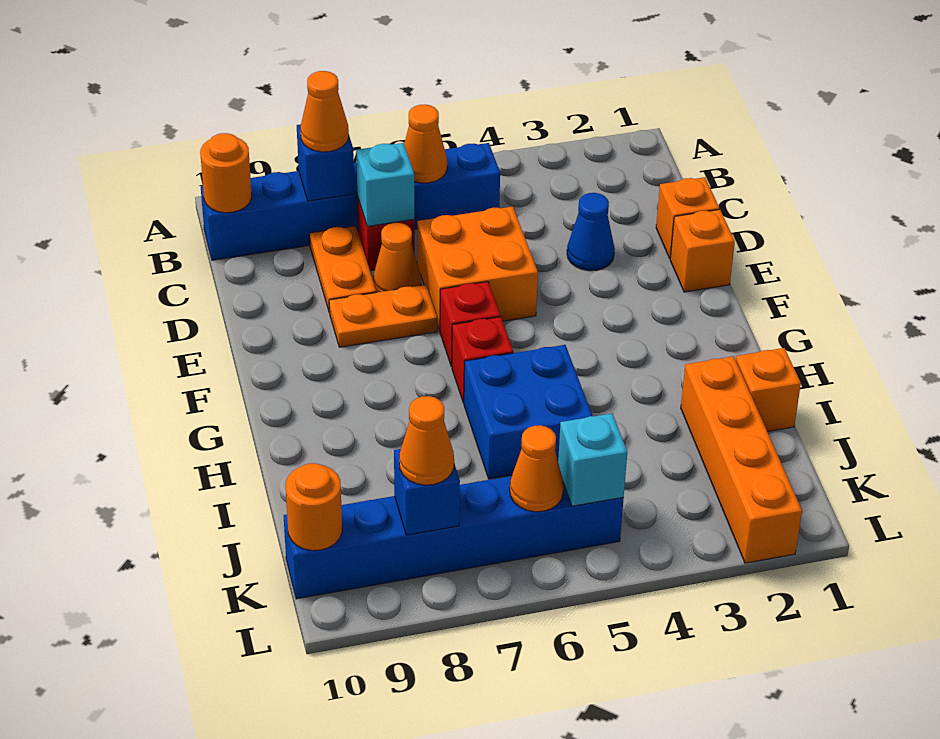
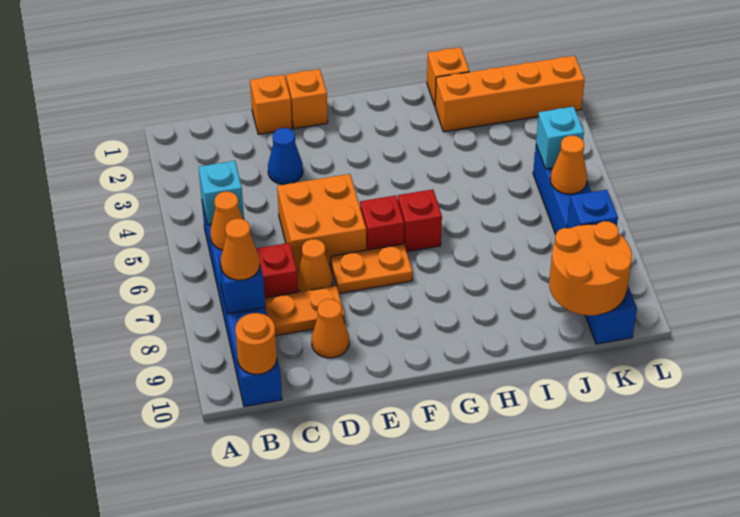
cyan 1x1 brick [356,143,414,226] -> cyan 1x1 brick moved to [199,161,244,225]
orange 1x2 plate [329,285,437,347] -> orange 1x2 plate turned to [331,244,413,293]
blue 2x2 brick [464,345,592,479] -> none
orange 1x1 cone [399,396,454,485] -> orange 1x1 cone moved to [312,299,349,358]
orange 1x1 round brick [286,463,342,551] -> orange 2x2 round brick [549,221,632,315]

